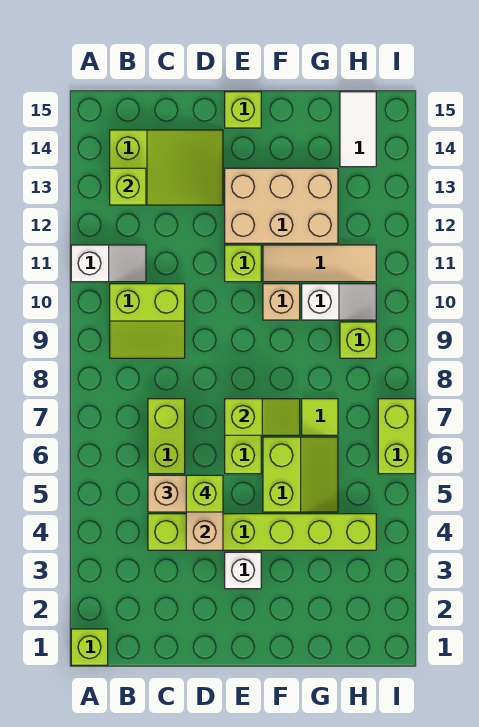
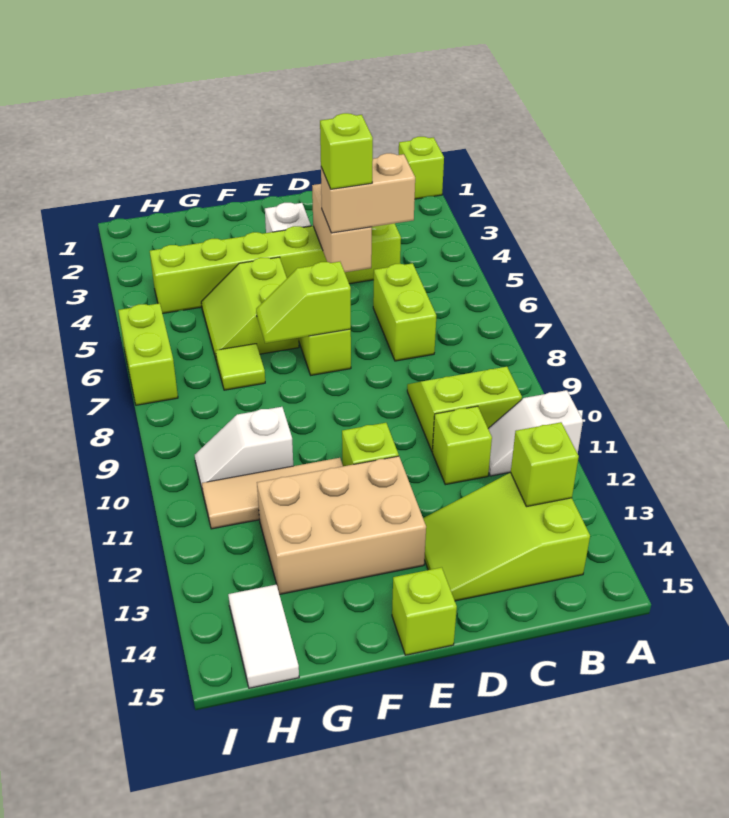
tan 1x1 brick [263,284,300,320] -> none
lime 1x1 brick [340,322,376,358] -> lime 1x1 brick moved to [432,406,492,485]

